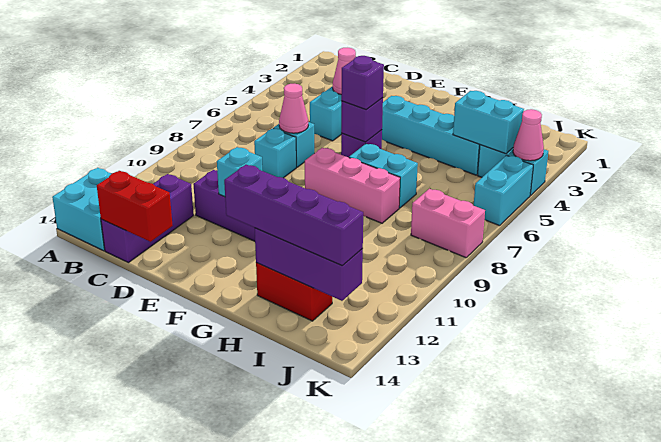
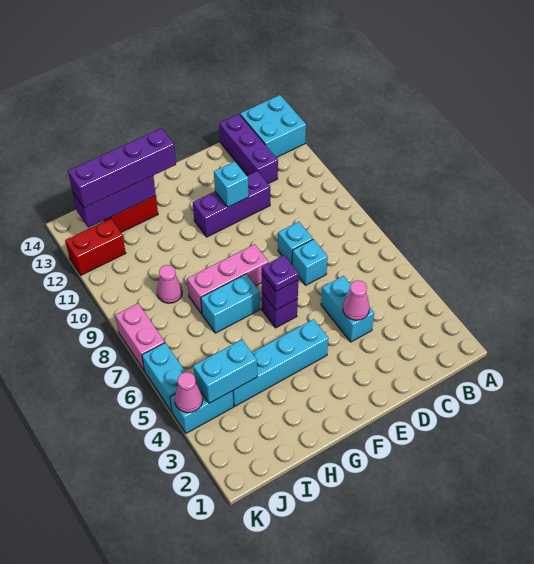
red 1x2 brick [97,171,173,242] -> red 1x2 brick moved to [65,218,126,275]
pink 1x1 cone [279,84,308,133] -> pink 1x1 cone moved to [157,265,182,303]
purple 1x1 brick [341,56,384,110] -> purple 1x1 plate [262,255,299,291]
pink 1x2 brick [411,189,485,258] -> pink 1x2 brick turned to [115,303,165,371]

